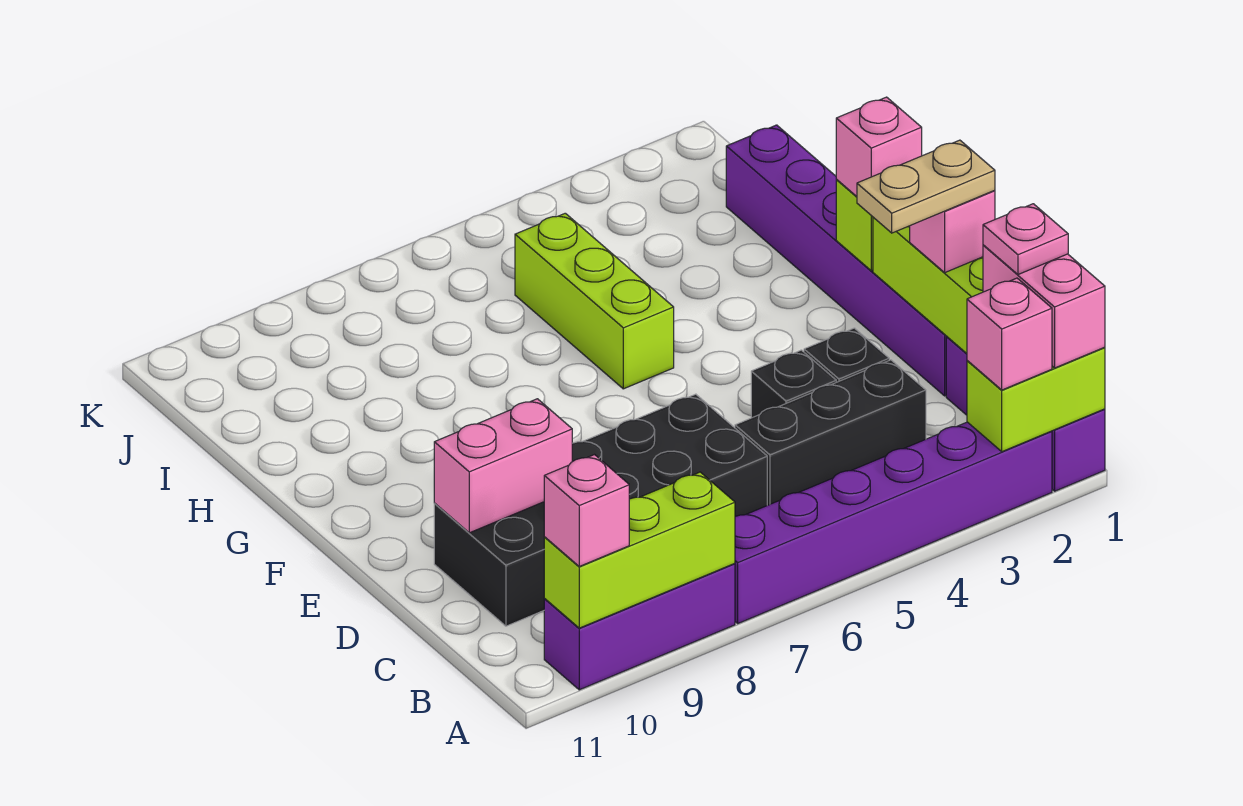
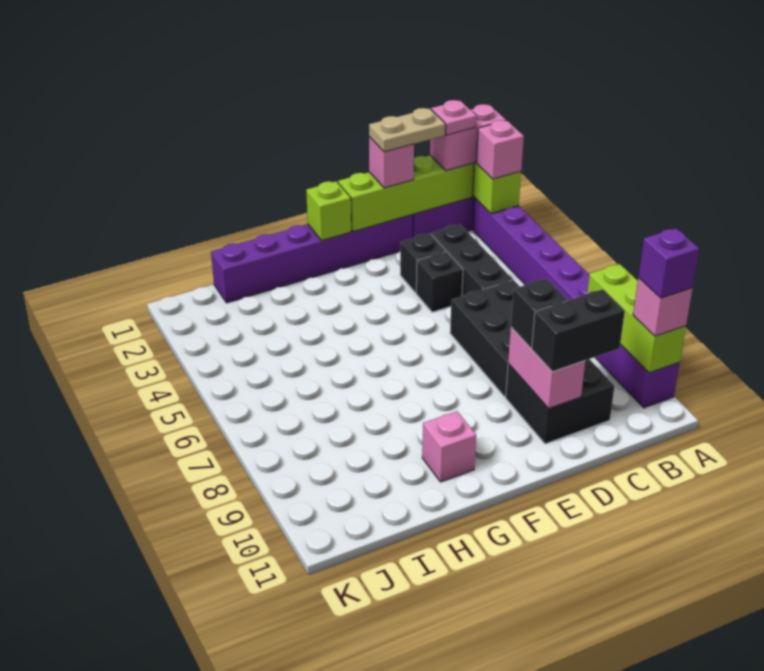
none -> purple 1x1 brick [638,228,699,298]
none -> black 1x2 brick [532,289,625,372]
tan 1x2 plate [857,140,995,233] -> tan 1x2 plate turned to [369,108,446,152]
none -> black 1x1 brick [511,278,567,348]
pink 1x1 brick [836,97,922,197] -> pink 1x1 brick moved to [422,411,476,482]
lime 1x3 brick [515,213,674,389] -> none

